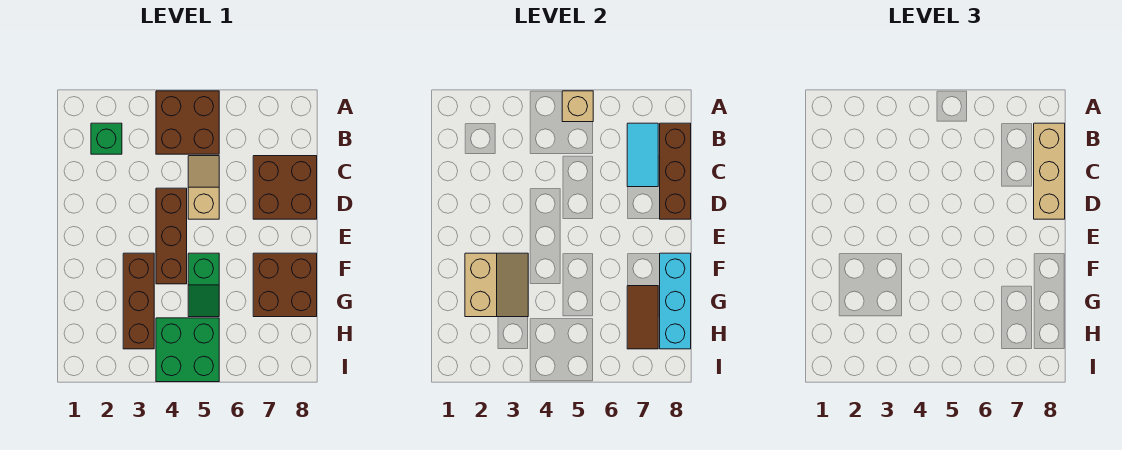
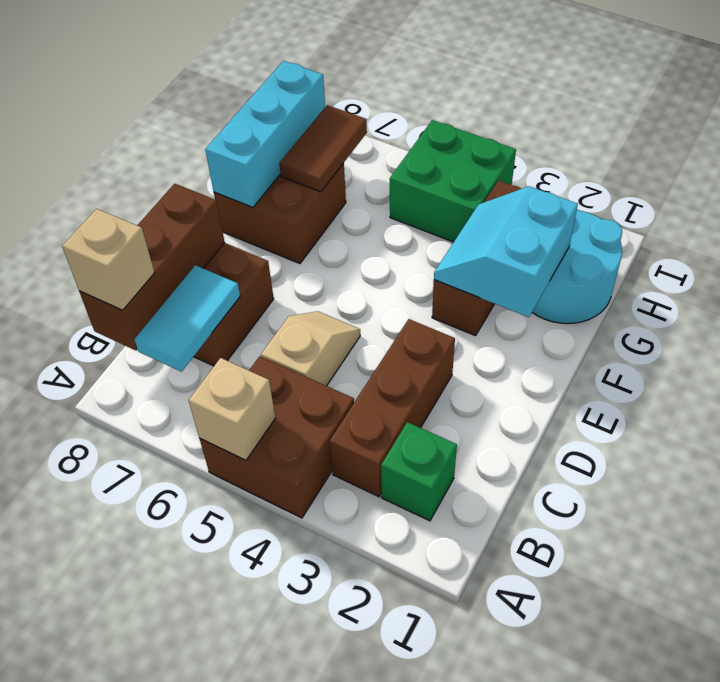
tan 1x3 brick [1034,123,1065,219] -> tan 1x1 brick [62,209,155,310]
tan 1x2 slope [188,156,219,219] -> tan 1x2 slope turned to [261,311,360,386]
brown 1x3 brick [156,188,187,284] -> brown 1x3 brick moved to [329,319,455,497]
tan 2x2 slope [465,253,528,317] -> cyan 2x2 slope [434,186,578,317]
green 1x2 slope [188,253,219,317] -> none
none -> cyan 2x2 round brick [532,210,622,324]

